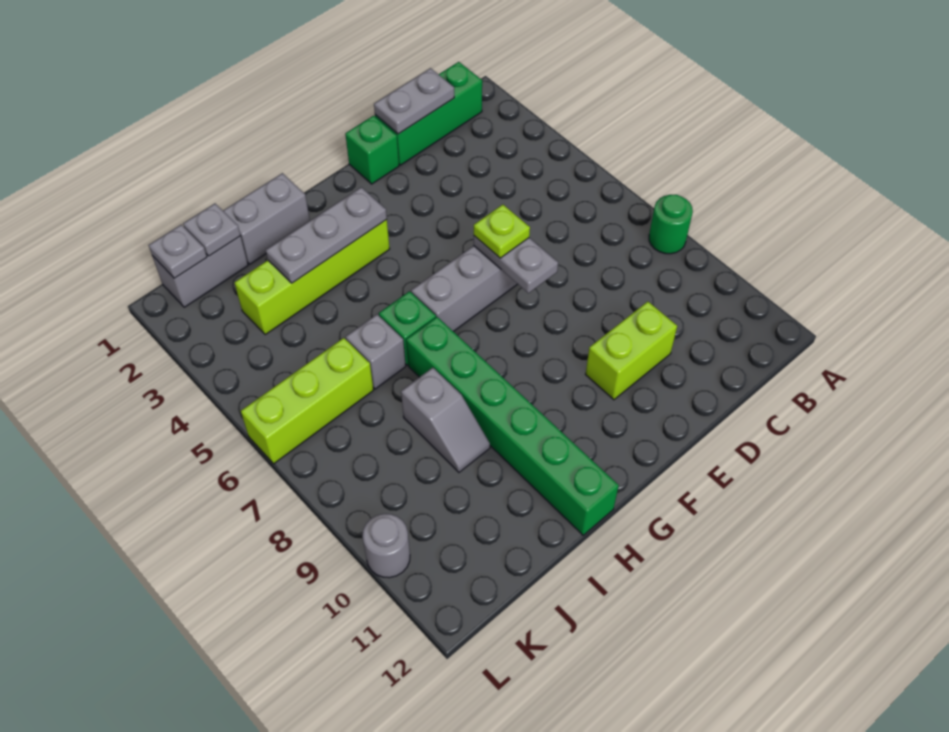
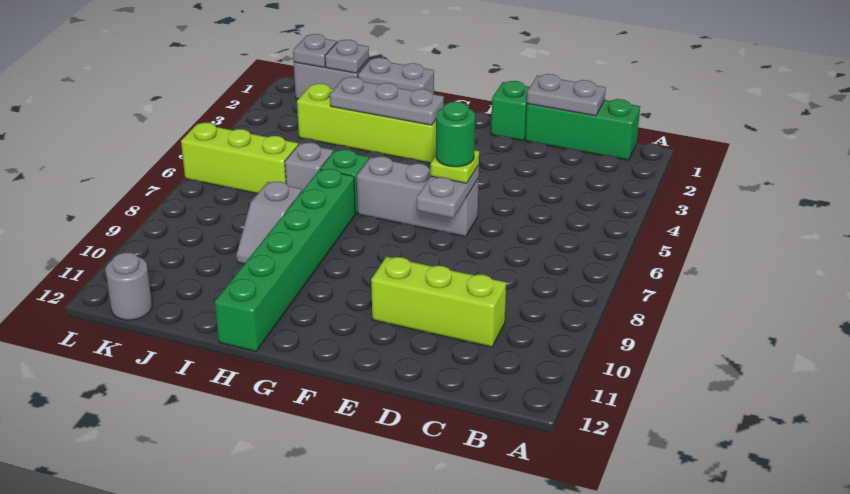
green 1x1 round brick [649,195,693,254] -> green 1x1 round brick moved to [436,102,475,167]
lime 1x2 brick [586,302,677,400] -> lime 1x3 brick [371,257,506,347]
grey 1x1 round brick [362,514,410,578] -> grey 1x1 round brick moved to [106,252,152,320]

